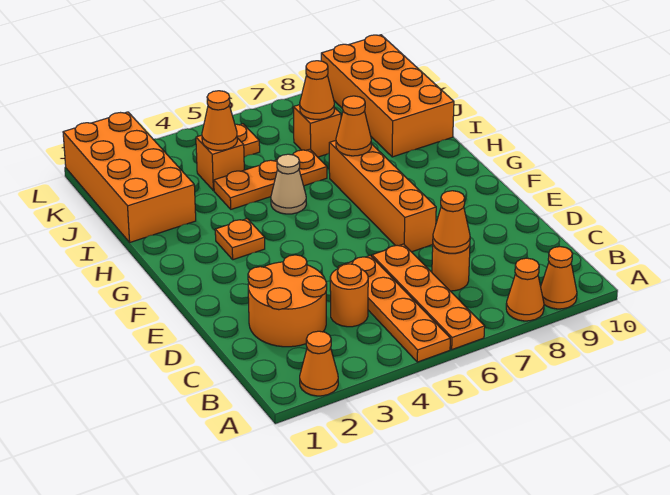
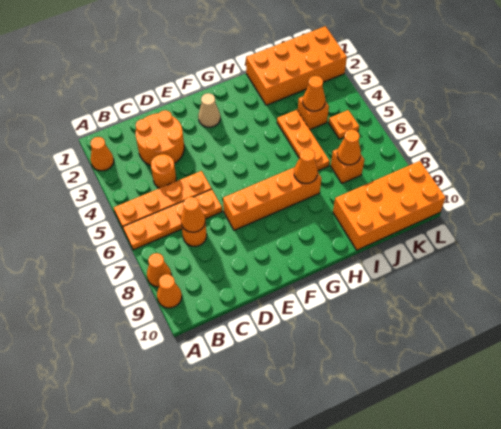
orange 1x1 plate [215,219,265,260] -> none
tan 1x1 cone [271,154,306,214] -> tan 1x1 cone moved to [198,93,220,127]

